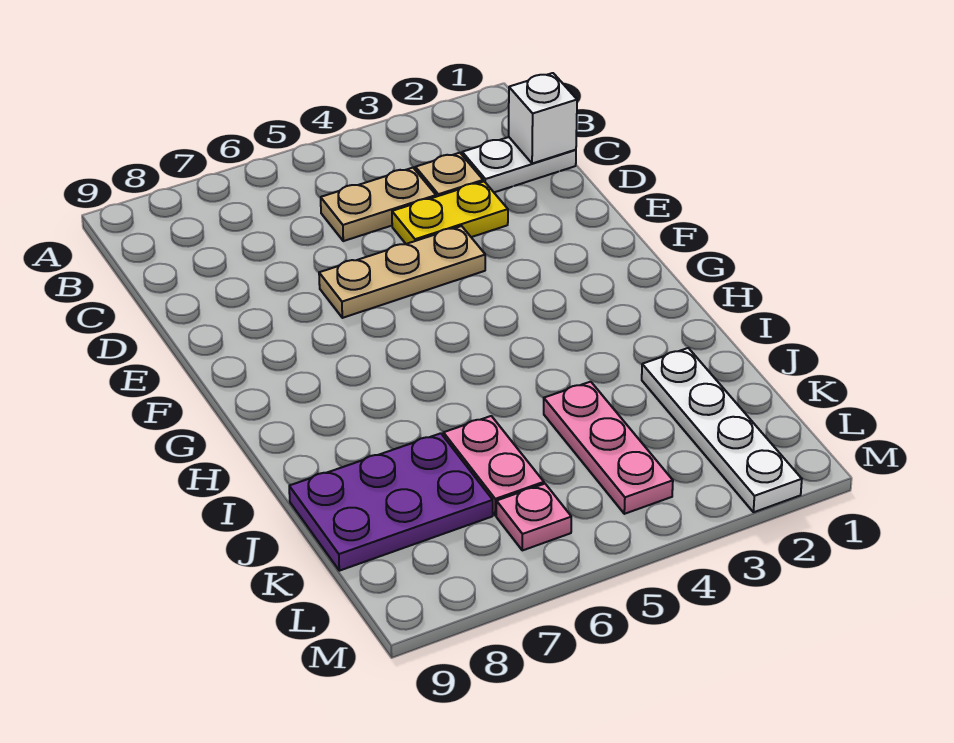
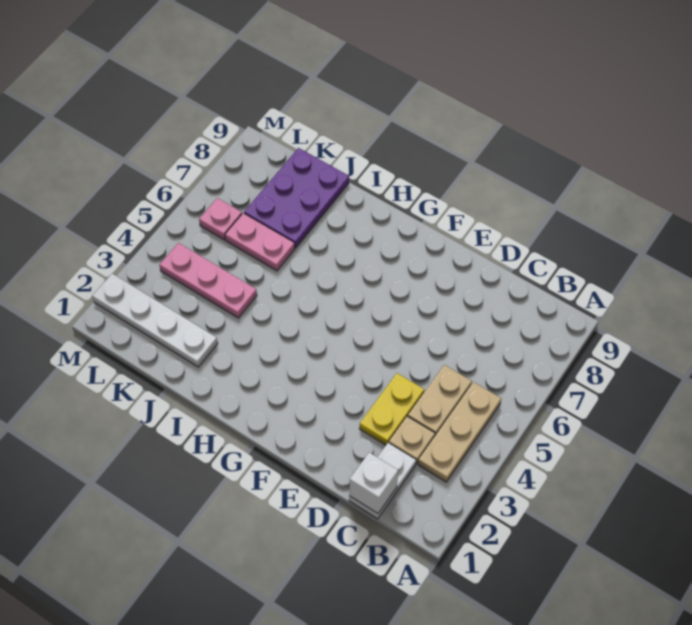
tan 1x3 plate [319,226,485,318] -> tan 1x3 plate moved to [418,382,501,482]

